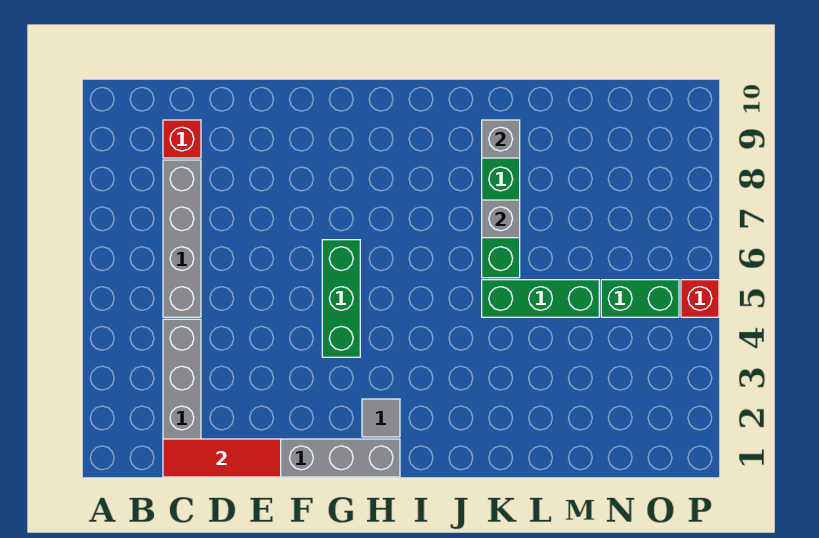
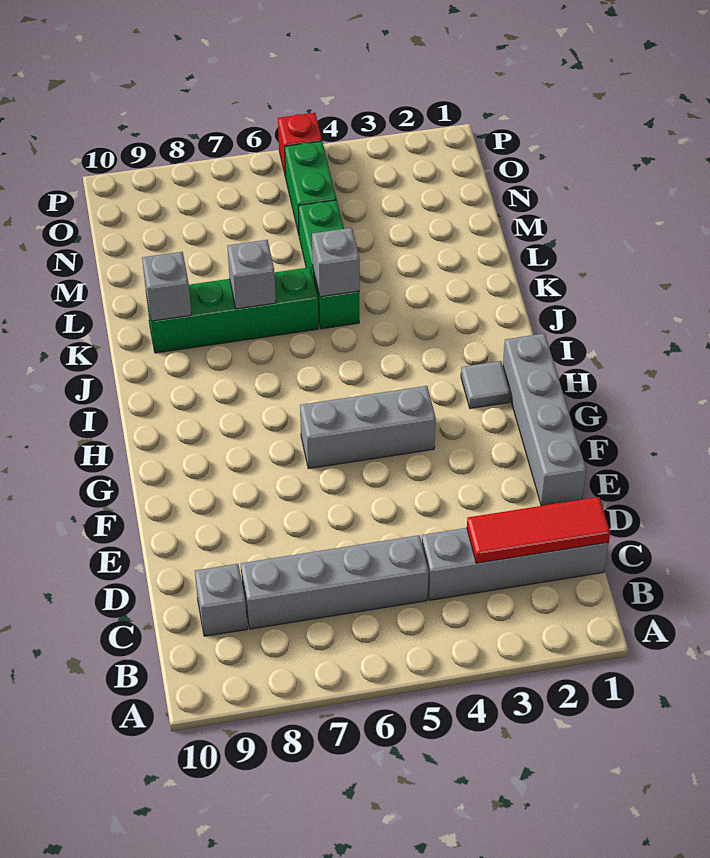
red 1x3 tile [163,439,281,477] -> red 1x3 tile turned to [467,497,610,563]
red 1x1 brick [163,120,201,158] -> grey 1x1 brick [195,564,247,636]
green 1x3 brick [322,240,360,357] -> grey 1x3 brick [300,386,436,469]
none -> grey 1x1 brick [312,228,360,297]

